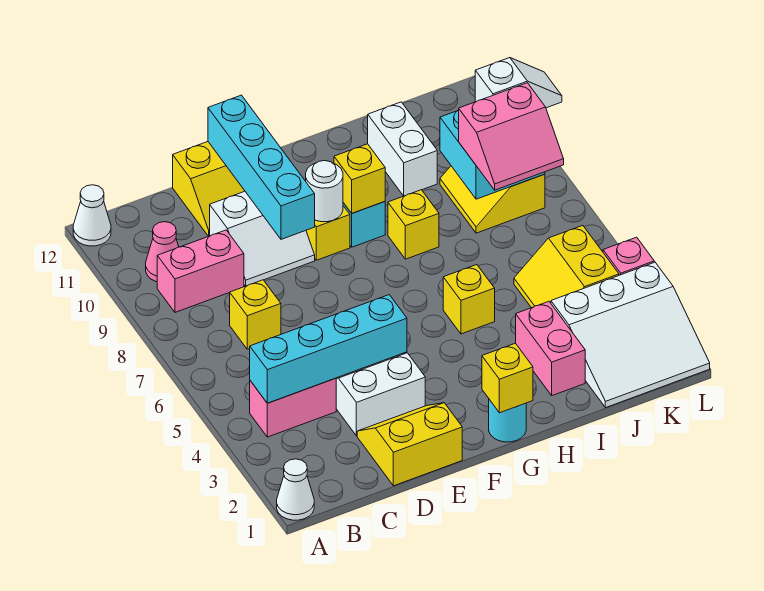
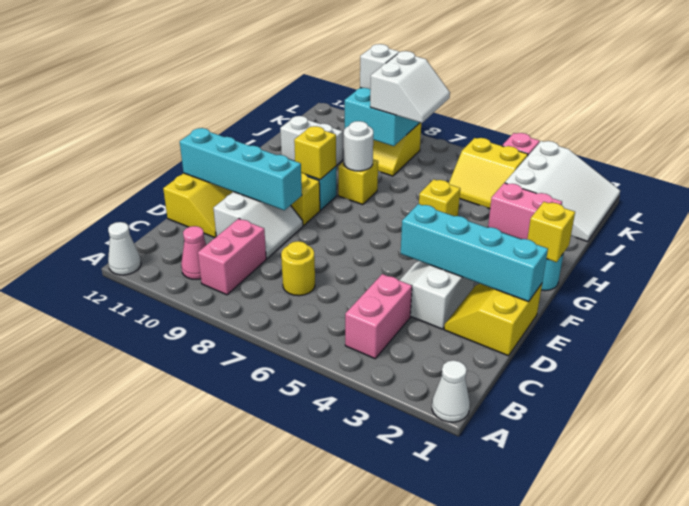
cyan 1x4 brick [250,295,407,403] -> cyan 1x4 brick turned to [401,204,548,302]
yellow 1x1 brick [230,280,281,349] -> yellow 1x1 round brick [281,241,315,296]
white 1x1 round brick [306,161,343,222] -> white 1x1 round brick moved to [344,121,373,171]
pink 2x2 slope [459,83,564,190] -> white 2x2 slope [370,51,450,123]

